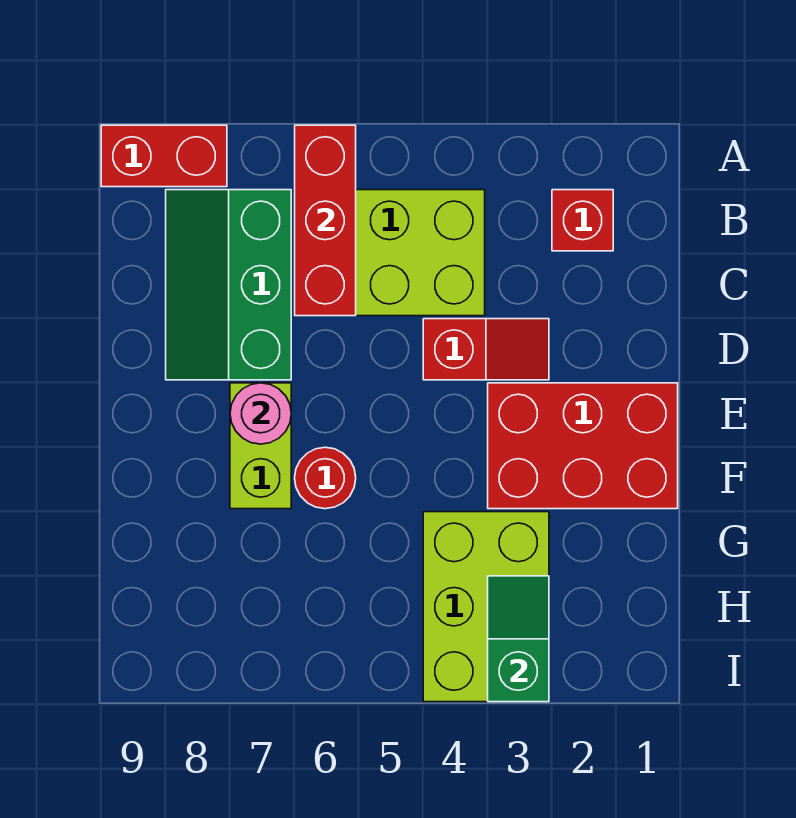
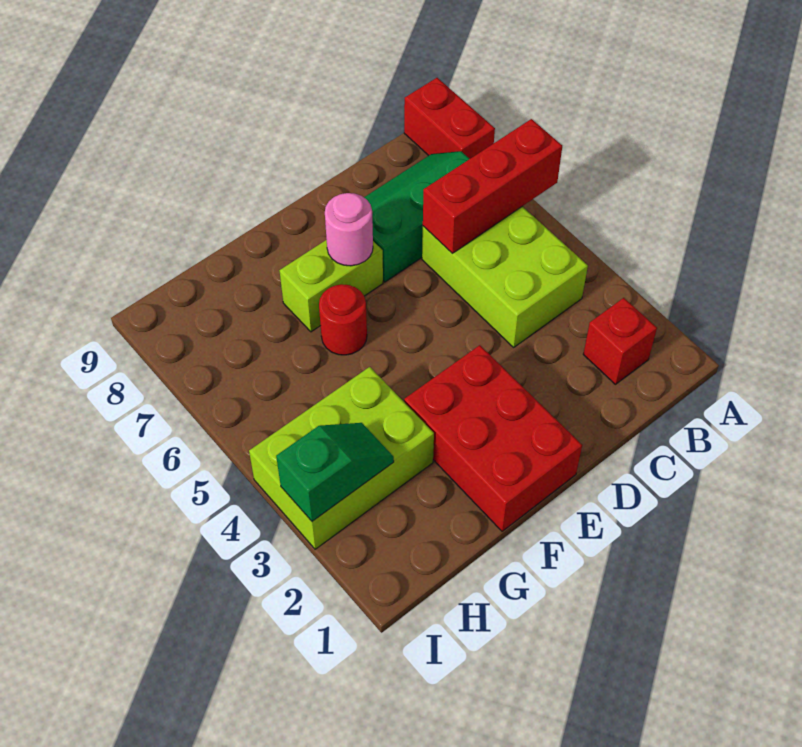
red 1x2 slope [423,319,549,380] -> none

